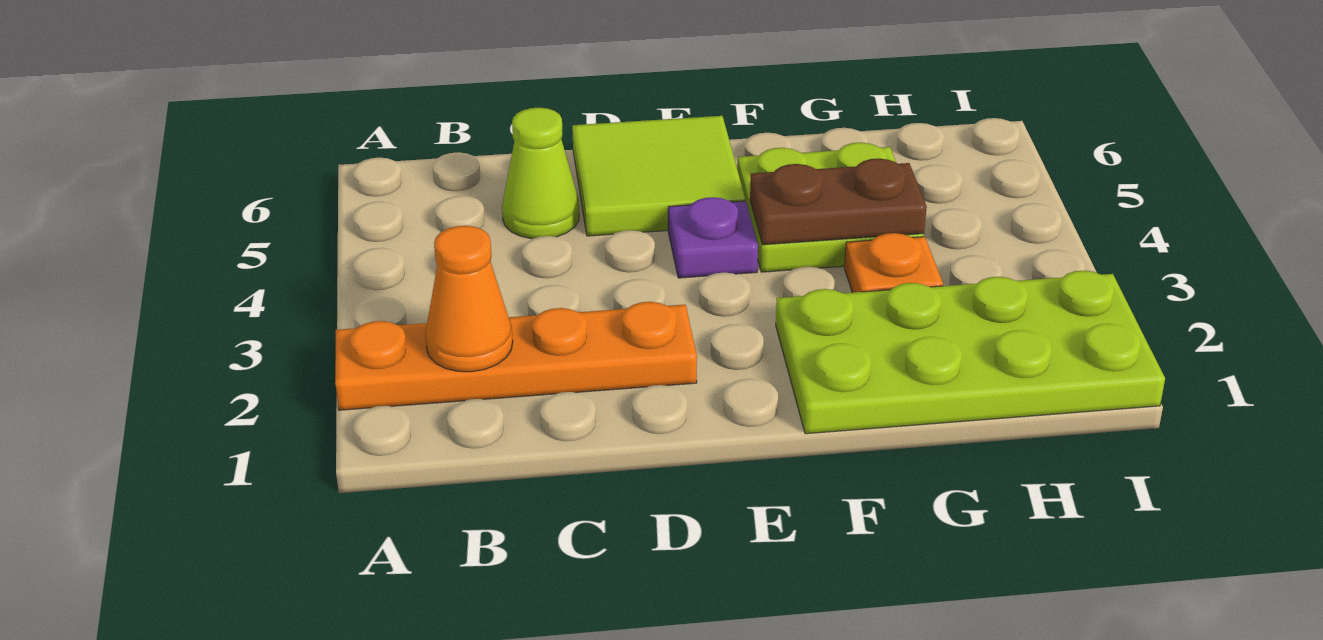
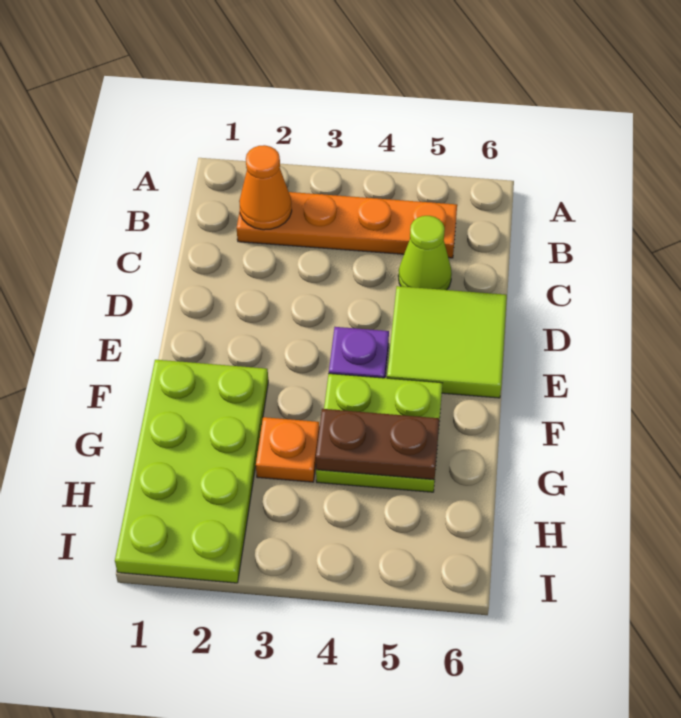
orange 1x4 plate [335,302,697,410] -> orange 1x4 plate turned to [237,192,457,258]
brown 1x2 plate [750,159,927,245] -> brown 1x2 plate turned to [316,409,440,480]

